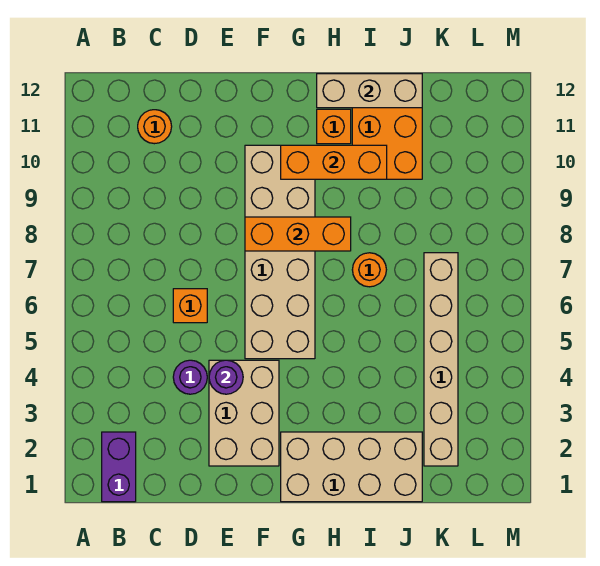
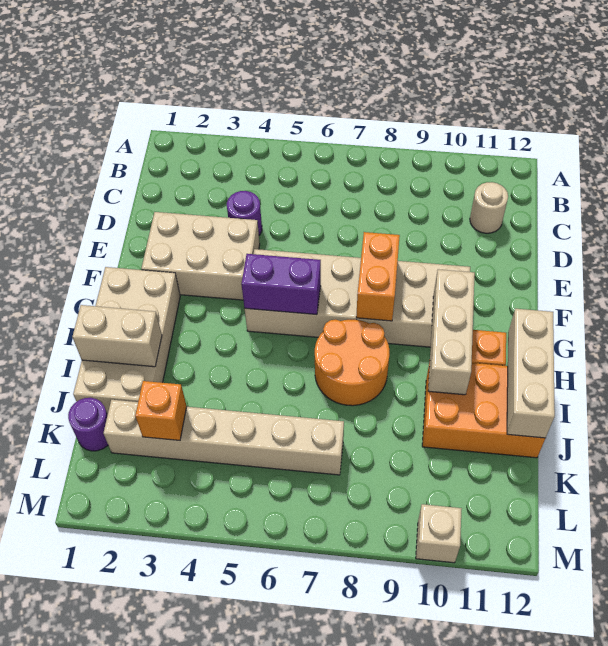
purple 1x2 brick [102,432,136,502] -> purple 1x2 brick moved to [241,254,321,315]
orange 1x1 round brick [138,110,172,144] -> tan 1x1 round brick [470,182,508,233]
orange 1x1 brick [173,289,207,323] -> orange 1x1 brick moved to [135,381,187,440]
purple 1x1 round brick [209,360,243,394] -> purple 1x1 round brick moved to [68,398,108,451]
orange 1x3 brick [245,217,351,251] -> orange 1x2 brick [356,232,400,321]
orange 1x3 brick [281,145,387,179] -> tan 1x3 brick [428,269,475,395]
none -> tan 1x2 brick [72,305,162,367]
orange 1x1 round brick [352,253,386,287] -> orange 2x2 round brick [315,320,390,406]
none -> tan 1x1 brick [416,504,462,563]

